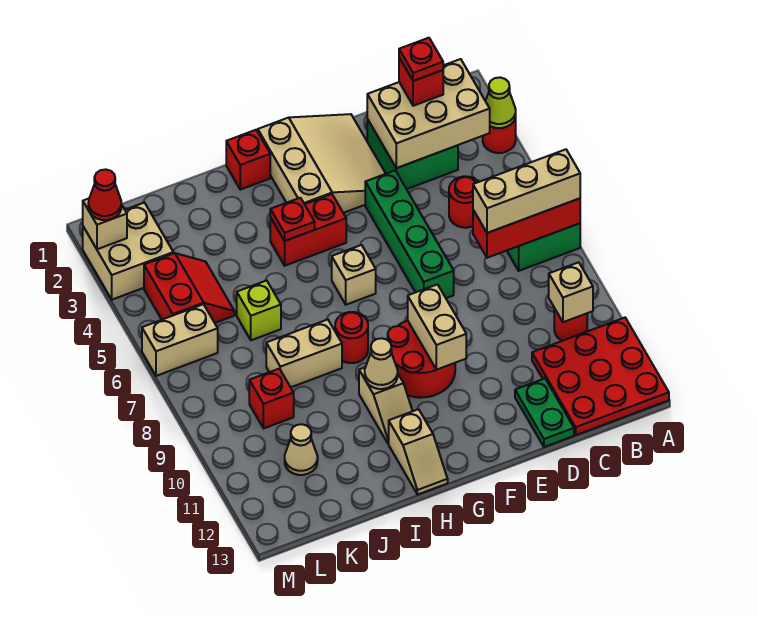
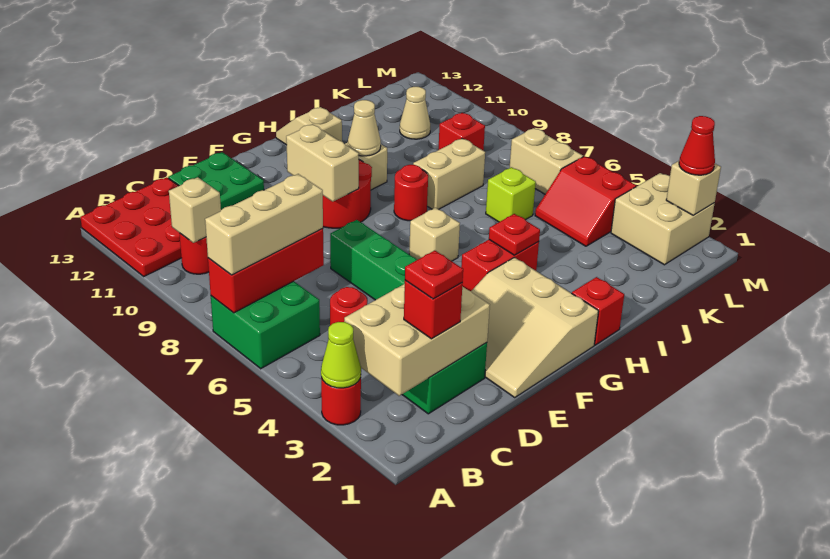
green 1x2 plate [515,379,574,447] -> green 2x2 plate [168,152,264,210]
tan 1x2 brick [142,304,218,376] -> tan 1x2 brick turned to [510,128,583,194]

